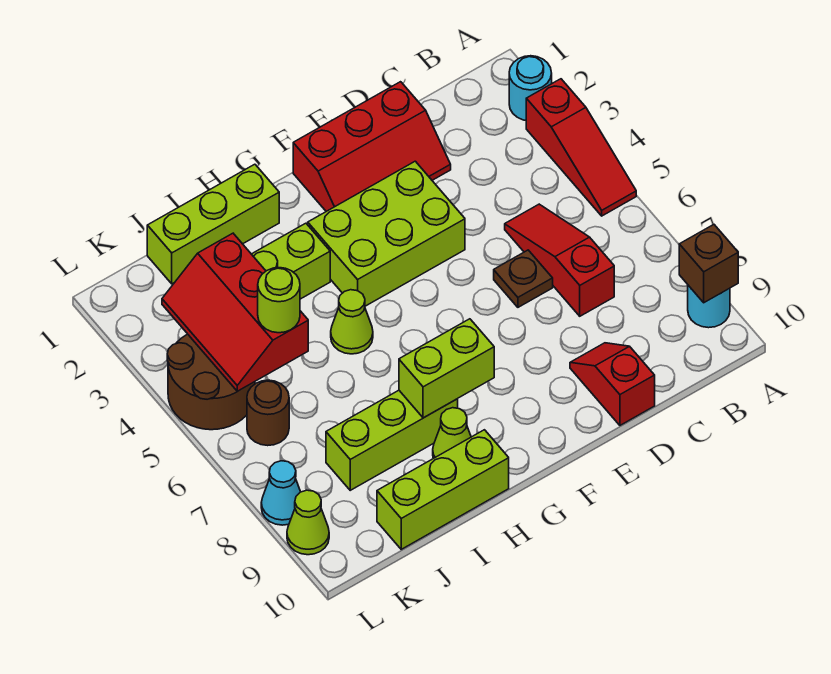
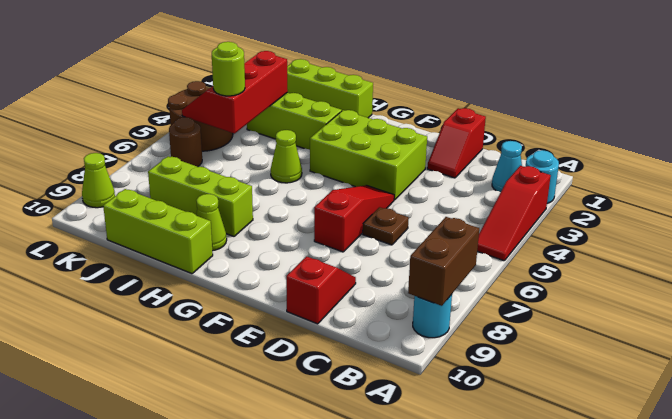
brown 1x1 brick [679,225,738,303] -> brown 1x2 brick [408,217,479,306]
red 1x3 slope [505,204,614,316] -> red 1x3 slope moved to [314,185,394,252]
red 2x3 slope [293,82,451,211] -> red 1x2 slope [427,108,486,178]
lime 1x2 brick [399,319,494,418] -> none
cyan 1x1 cone [261,461,300,525] -> cyan 1x1 cone moved to [492,141,522,192]

